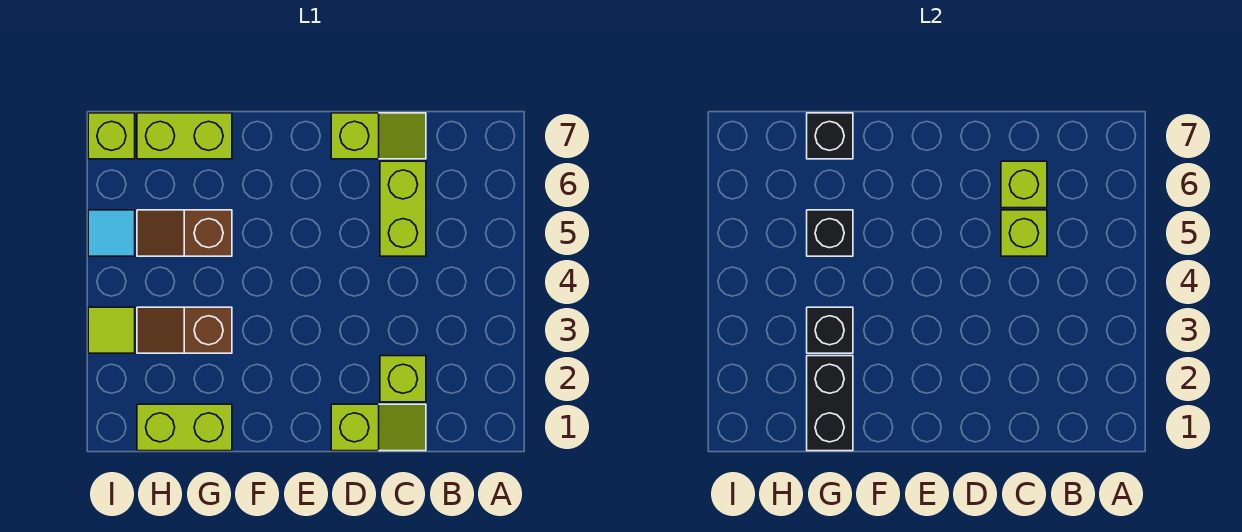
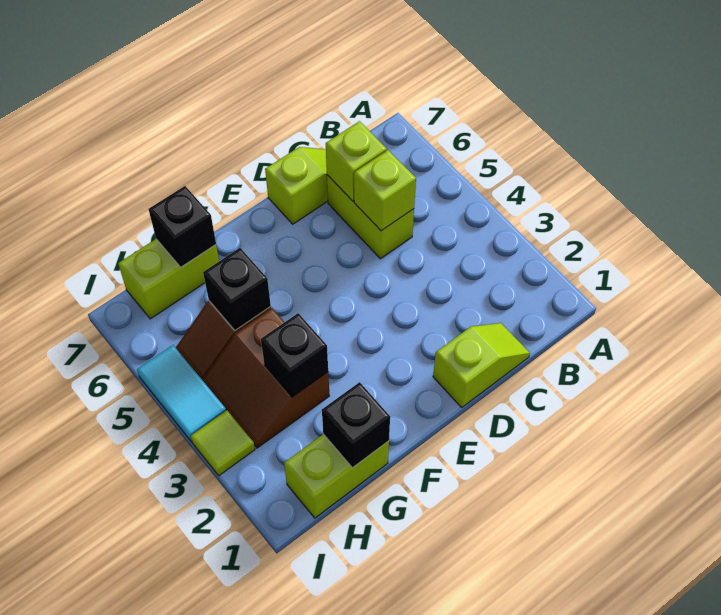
lime 1x1 brick [380,356,426,402] -> none
black 1x2 brick [807,356,853,451] -> black 1x1 brick [322,382,390,468]
brown 1x2 slope [137,307,232,353] -> brown 2x2 slope [203,308,329,448]
cyan 1x1 tile [88,210,135,256] -> cyan 1x2 tile [137,345,226,441]
lime 1x1 brick [88,113,135,159] -> none

